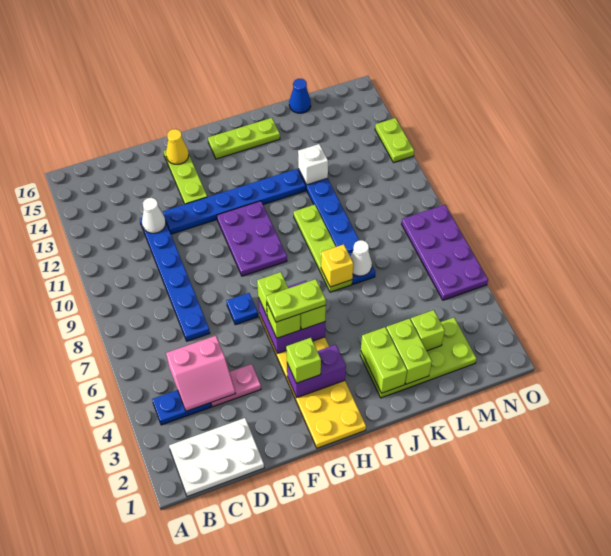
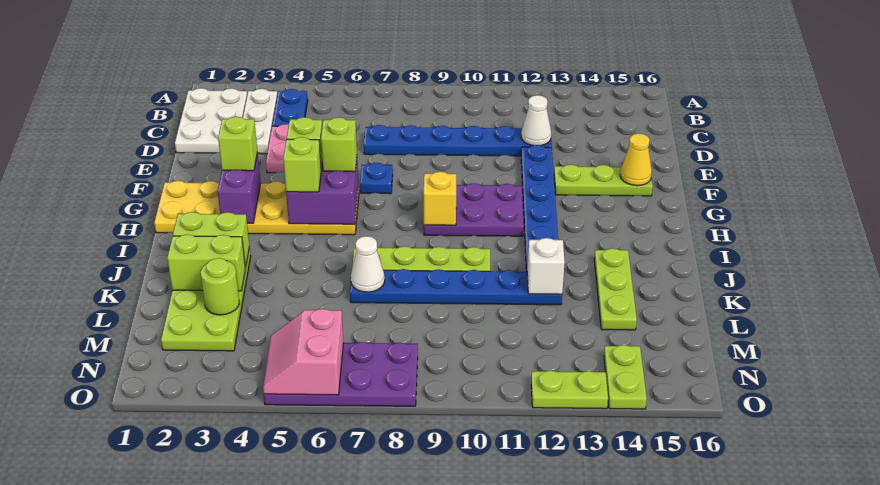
none -> white 1x3 plate [243,89,277,154]
pink 2x2 slope [166,336,236,411] -> pink 2x2 slope moved to [263,309,344,395]
lime 1x2 plate [266,279,326,322] -> lime 1x2 plate moved to [604,345,647,409]
lime 1x3 plate [208,118,280,159] -> lime 1x3 plate moved to [594,248,637,330]
yellow 1x1 brick [321,244,353,287] -> yellow 1x1 brick moved to [424,172,456,225]
lime 1x1 brick [411,310,445,351] -> lime 1x1 round brick [201,258,239,315]
blue 1x1 cone [289,79,311,113] -> none

